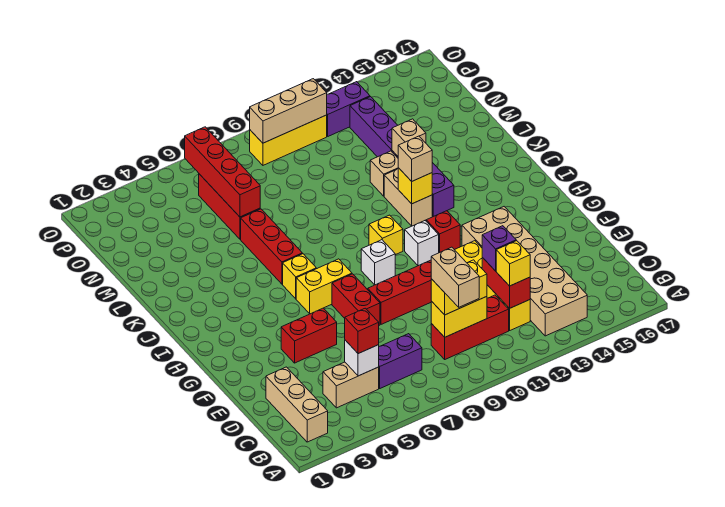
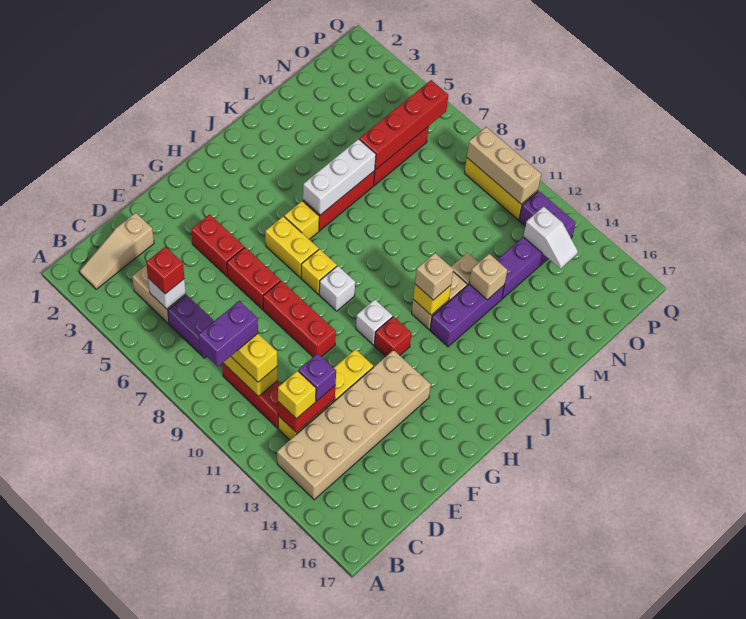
tan 1x3 brick [266,367,328,442] -> tan 1x3 slope [79,213,154,289]
tan 1x2 brick [431,247,479,307] -> purple 1x2 brick [199,301,258,366]
red 1x2 brick [332,274,380,325] -> red 1x2 brick turned to [227,247,281,309]
yellow 1x1 brick [369,215,403,255] -> yellow 1x1 brick moved to [301,249,337,294]
none -> white 1x3 brick [303,139,376,215]
none -> white 1x2 slope [523,206,578,269]

